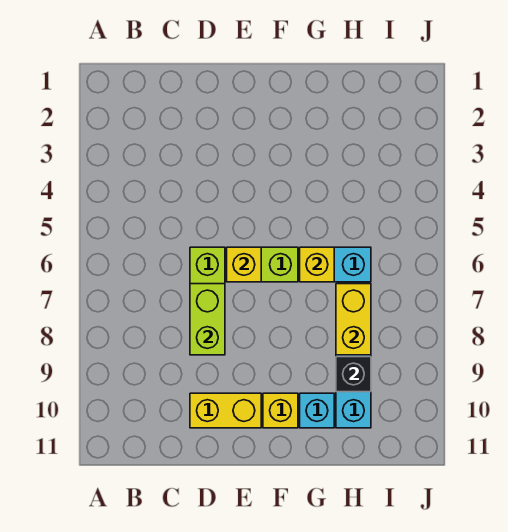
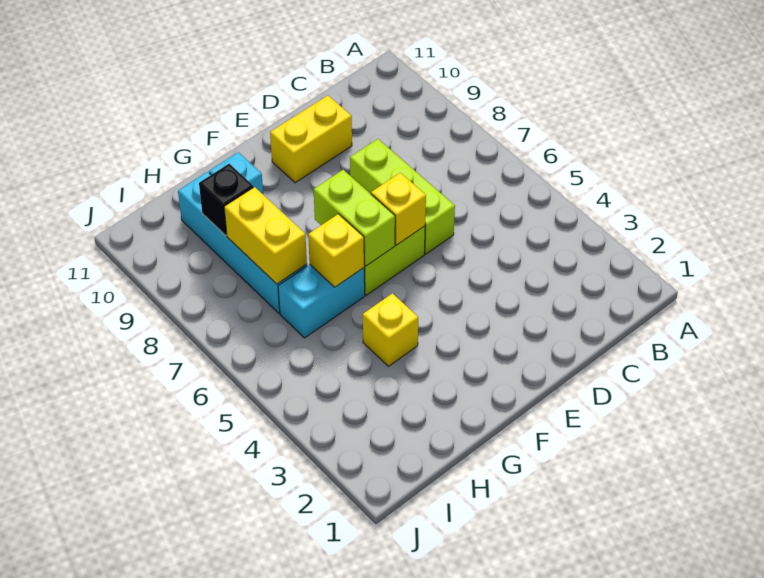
lime 1x2 brick [190,284,225,355] -> lime 1x2 brick moved to [314,170,395,266]
yellow 1x1 brick [263,393,298,428] -> yellow 1x1 brick moved to [363,293,418,366]

